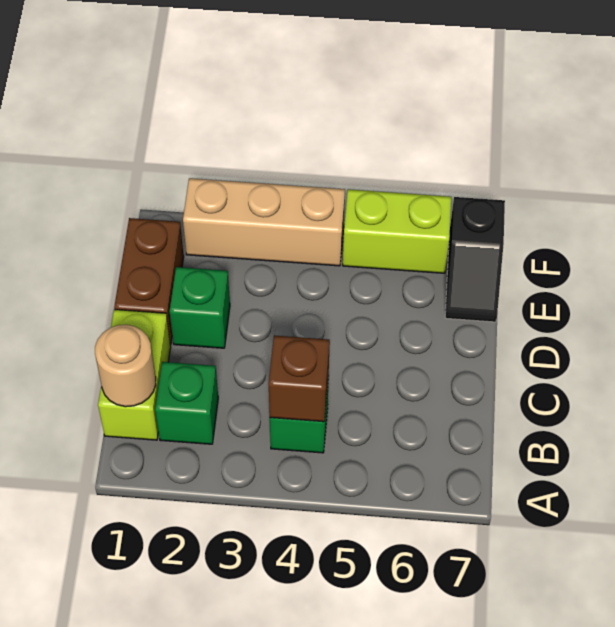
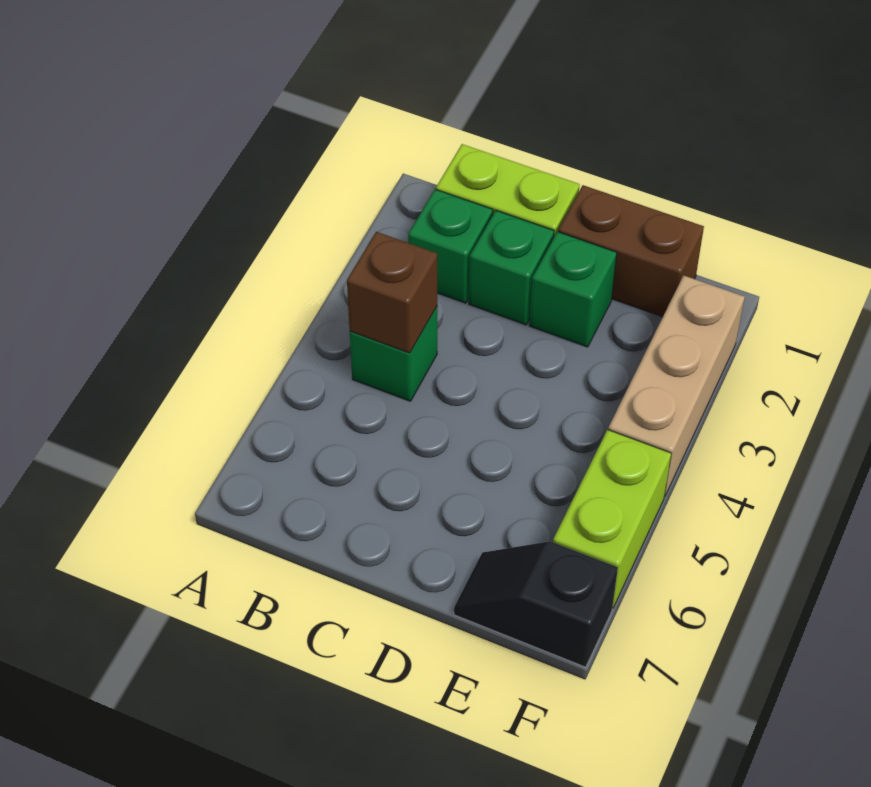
tan 1x1 round brick [95,325,156,407] -> none
none -> green 1x1 brick [469,211,554,325]

